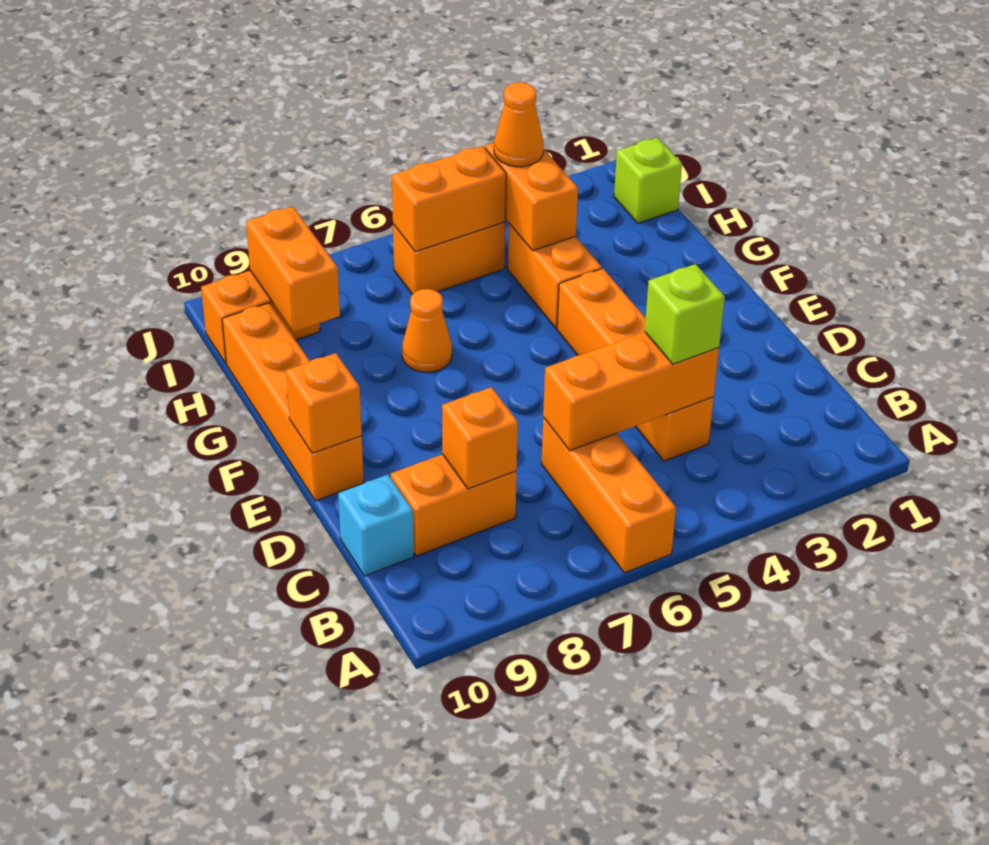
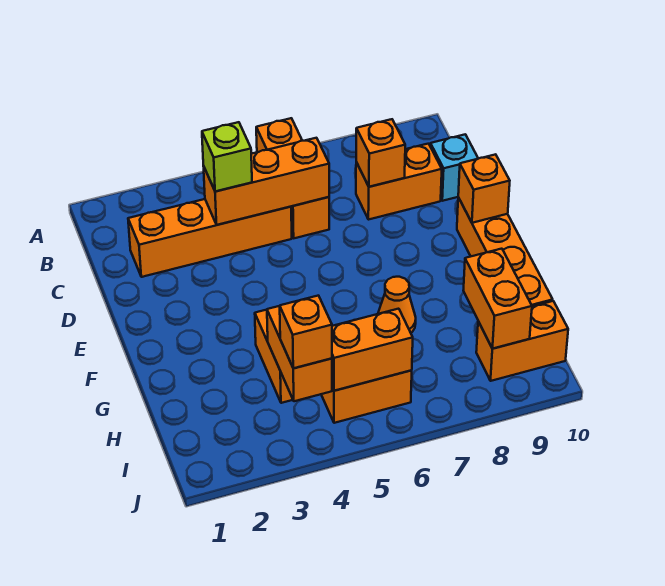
orange 1x4 brick [557,269,714,461] -> orange 1x4 brick turned to [128,199,292,277]
lime 1x1 brick [614,138,682,223] -> none
orange 1x1 cone [494,82,544,167] -> orange 1x1 brick [280,296,332,368]

